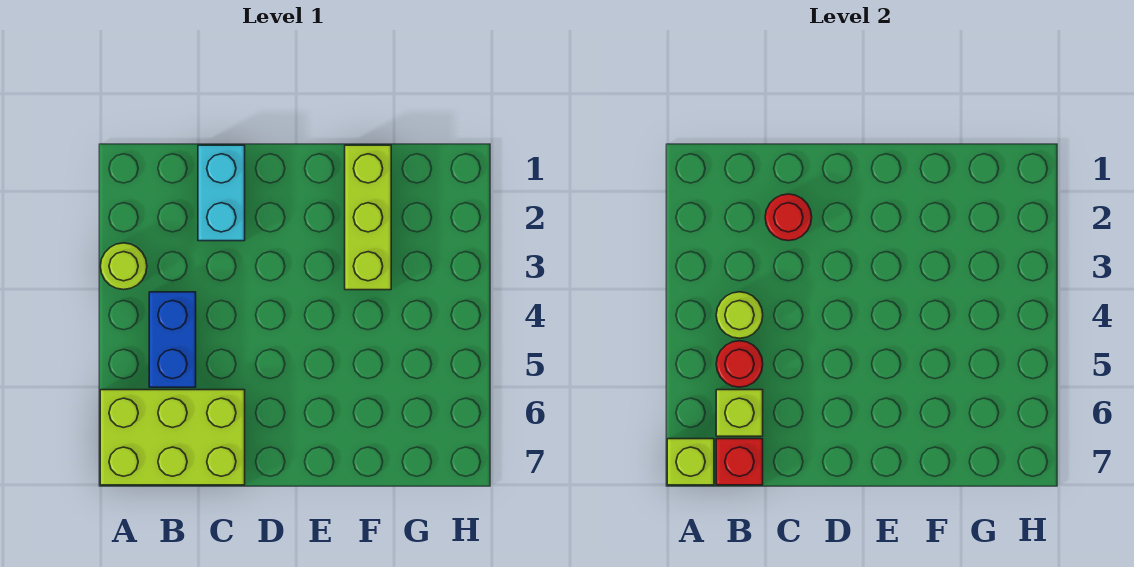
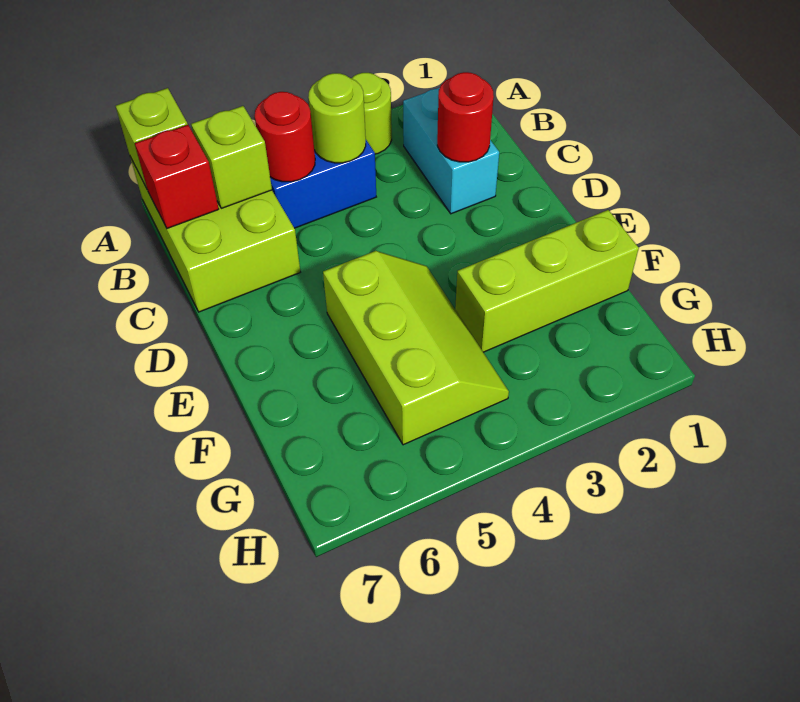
cyan 1x2 brick [198,145,245,241] -> cyan 1x2 brick turned to [403,88,499,214]
none -> lime 2x3 slope [323,251,509,445]

